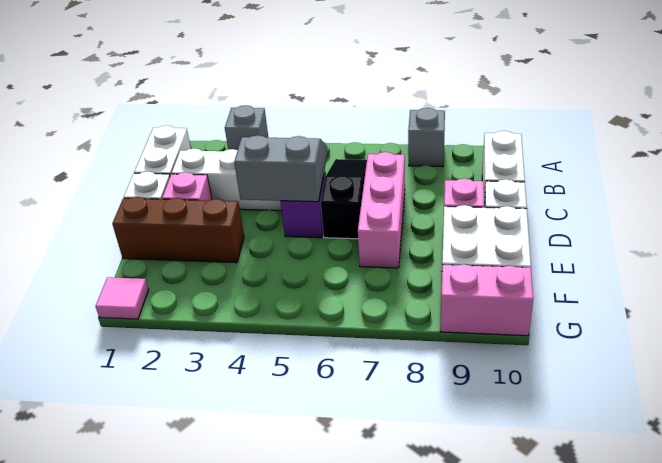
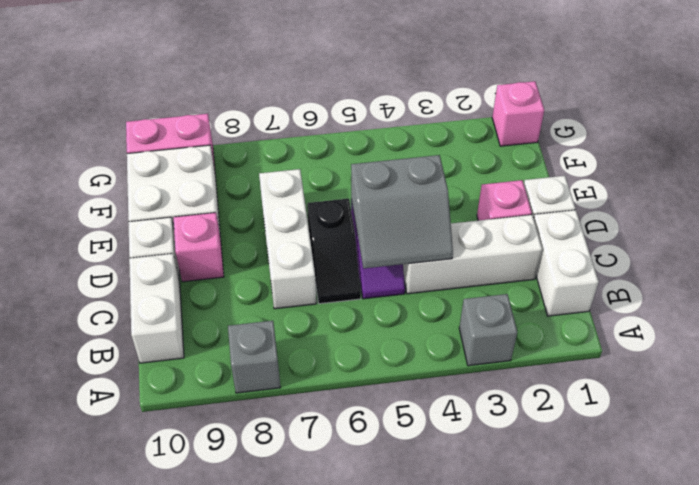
black 1x3 slope [321,159,367,239] -> black 1x2 slope [307,199,361,304]
pink 1x3 brick [358,152,405,268] -> white 1x3 brick [259,169,316,309]
brown 1x3 brick [112,197,244,263] -> none
pink 1x1 tile [96,277,148,319] -> pink 1x1 brick [492,81,544,146]

